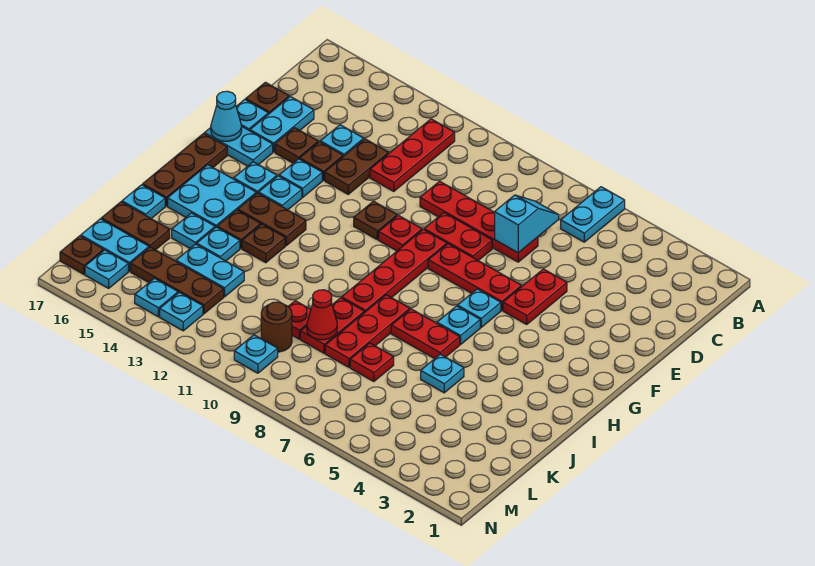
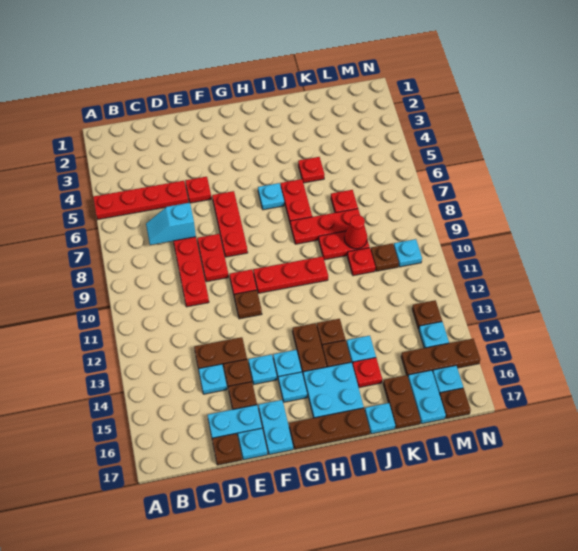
cyan 1x2 plate [561,187,625,242] -> none
red 1x3 plate [370,119,455,192] -> red 1x3 plate moved to [253,256,328,293]
red 1x2 plate [503,269,567,324] -> red 1x1 plate [186,177,211,203]
red 1x4 plate [342,230,447,313] -> red 1x4 plate moved to [93,181,188,219]
cyan 1x1 cone [211,91,242,141] -> none
cyan 1x1 plate [458,289,501,327] -> none
cyan 1x1 plate [421,354,464,393] -> red 1x1 plate [298,157,325,183]
cyan 1x1 plate [172,213,215,248] -> red 1x1 plate [353,358,382,387]
cyan 1x2 plate [176,244,244,297] -> none
brown 1x1 round brick [261,302,292,352] -> brown 1x1 plate [371,243,399,271]
brown 1x3 plate [131,247,224,314] -> brown 1x3 plate turned to [401,339,480,375]
cyan 1x1 plate [160,292,203,331] -> brown 1x1 plate [412,300,442,329]

